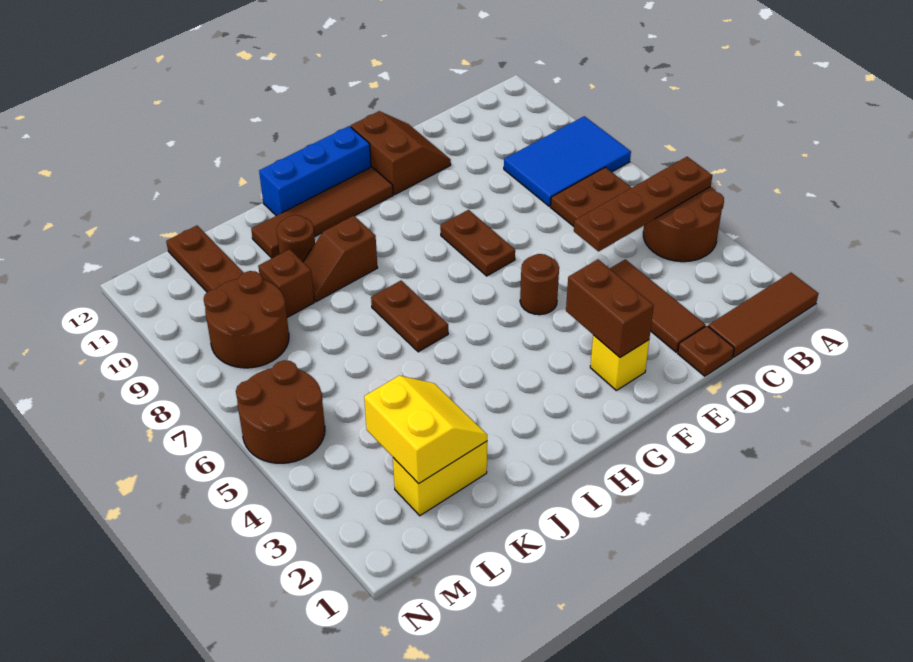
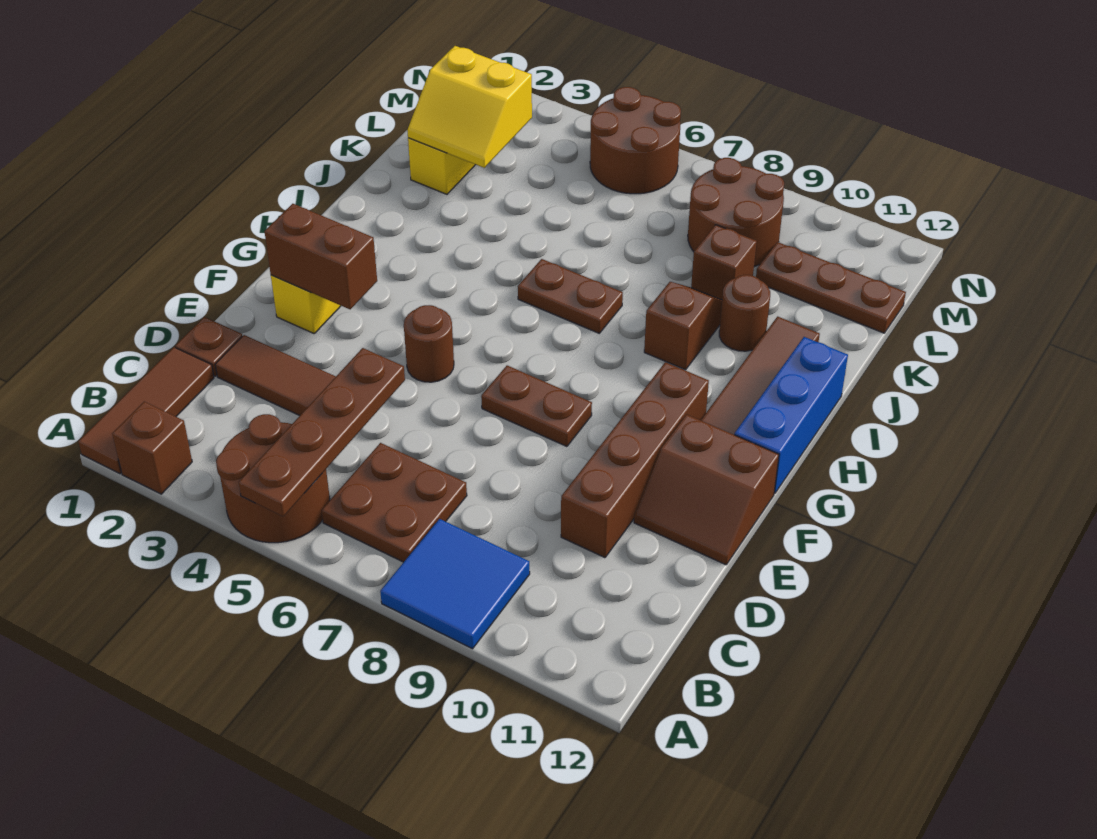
none -> brown 1x1 brick [112,402,192,494]
blue 2x3 tile [504,116,631,207] -> blue 2x2 tile [380,519,530,649]
none -> brown 1x4 brick [561,362,709,558]

